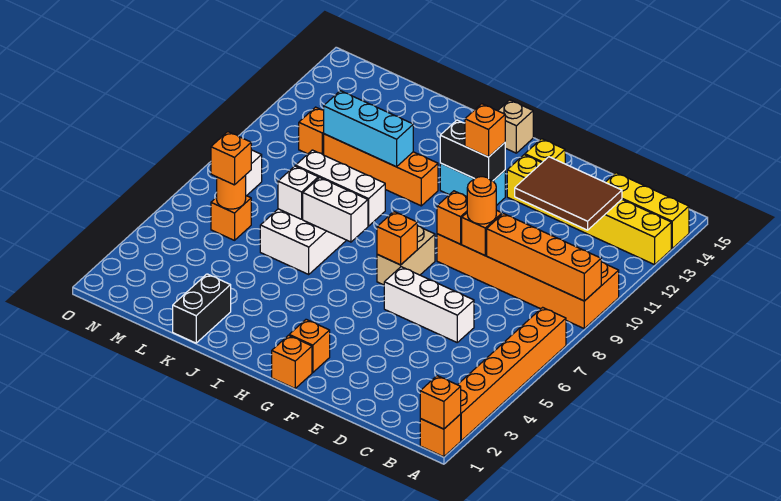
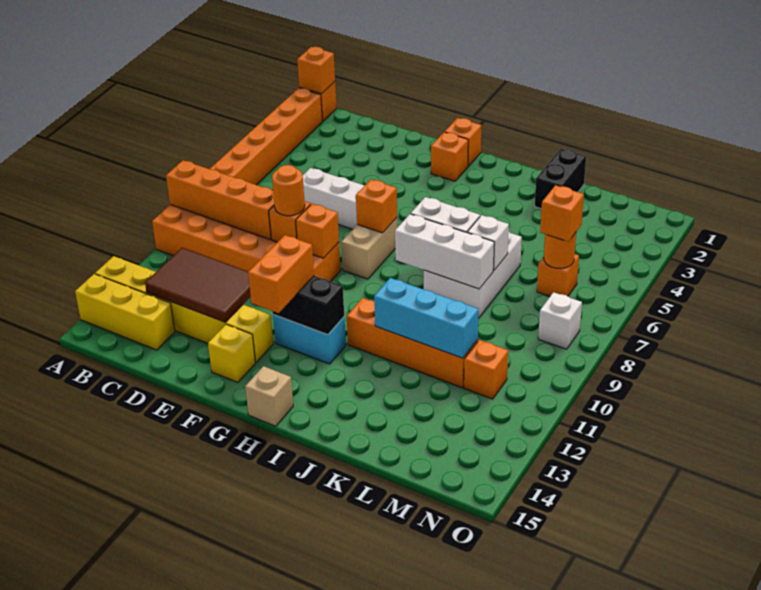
orange 1x1 brick [465,104,505,157] -> orange 1x2 brick [248,235,314,313]

